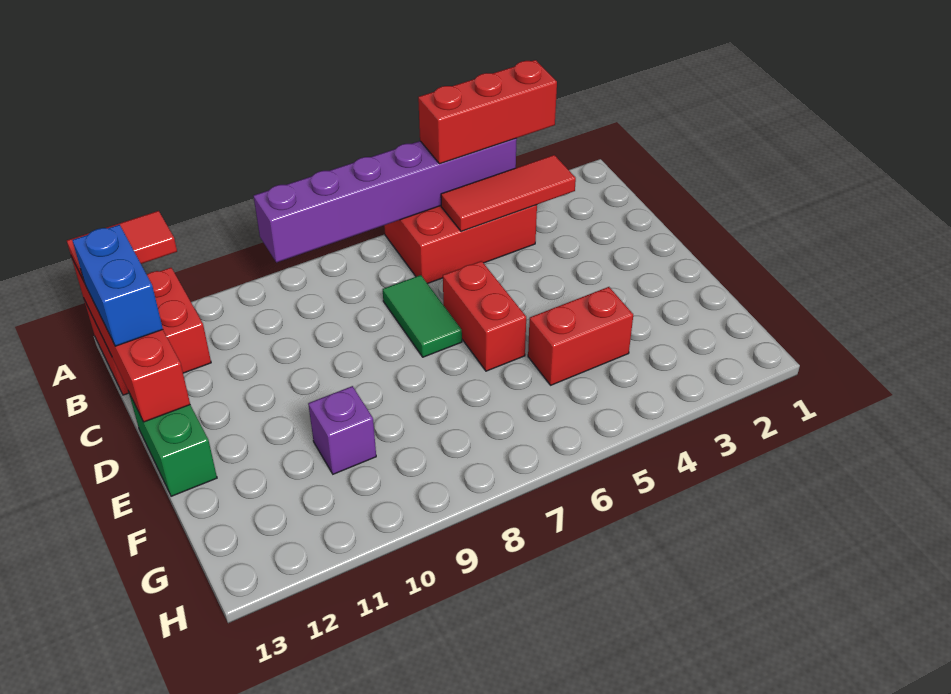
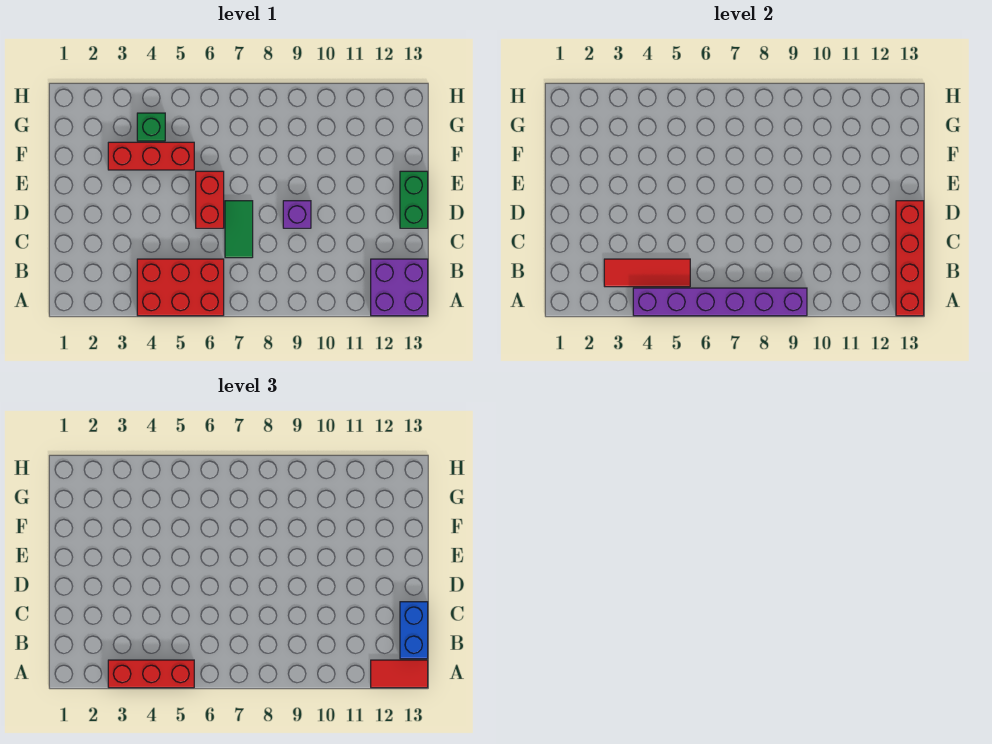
red 2x2 brick [84,268,211,395] -> purple 2x2 brick [371,259,428,316]
red 1x2 brick [528,287,633,385] -> red 1x3 brick [108,142,194,170]
purple 1x1 brick [308,386,376,474] -> purple 1x1 brick moved to [283,201,311,228]
none -> green 1x1 brick [137,113,165,141]

